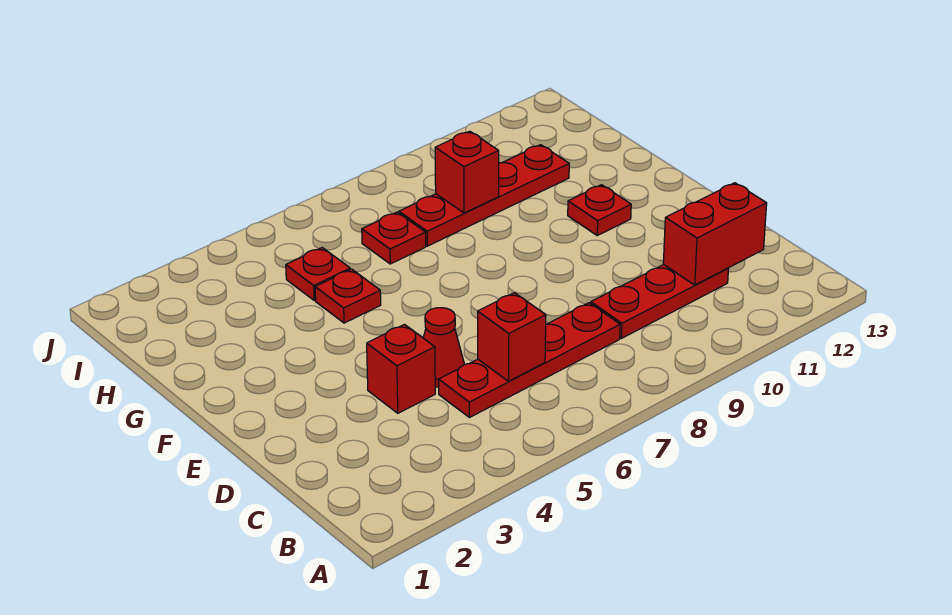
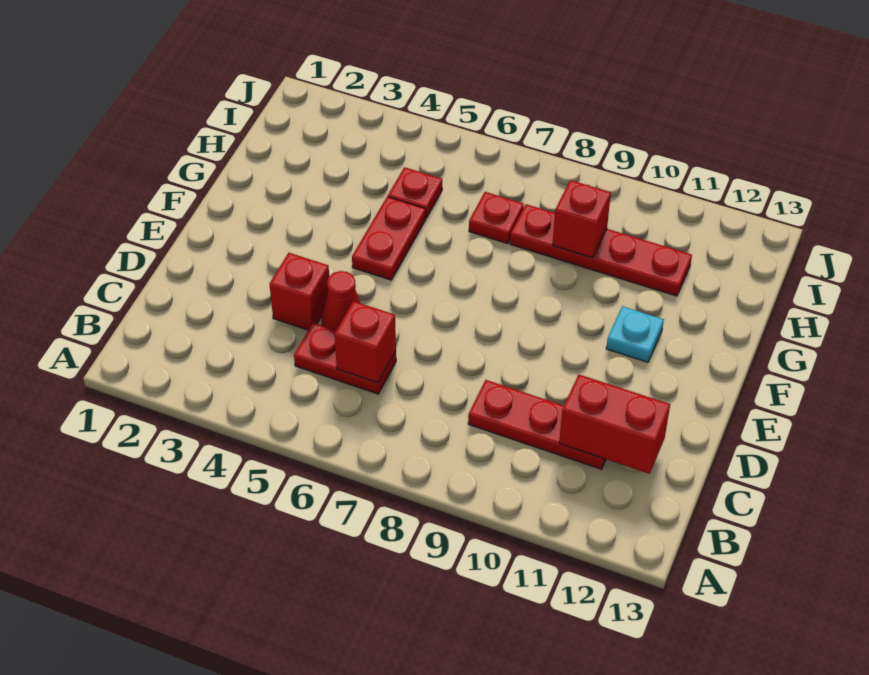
red 1x4 plate [439,303,620,418] -> red 1x2 plate [294,323,396,394]
red 1x1 plate [568,185,631,235] -> cyan 1x1 plate [606,306,664,362]
red 1x1 plate [315,269,381,323] -> red 1x2 plate [352,197,426,280]

